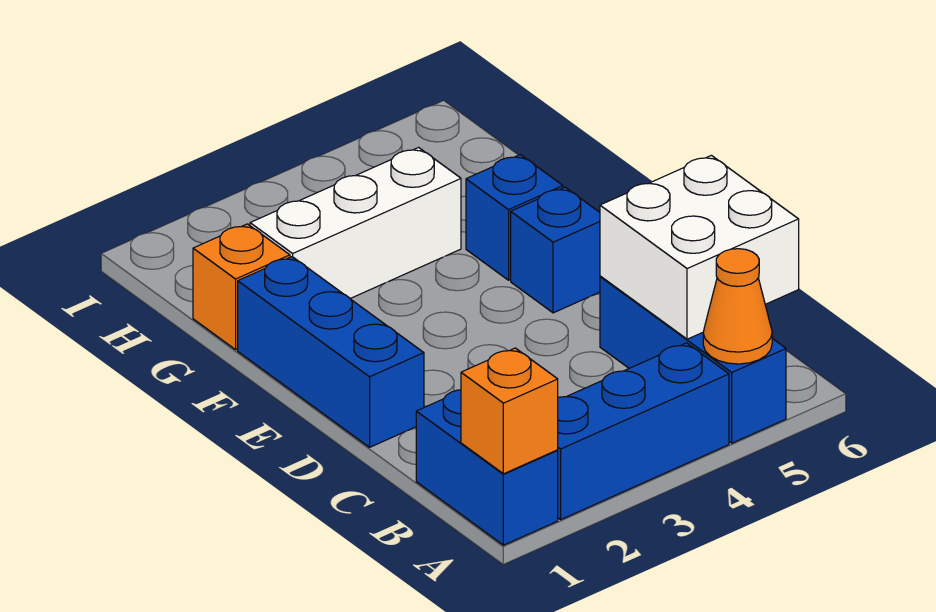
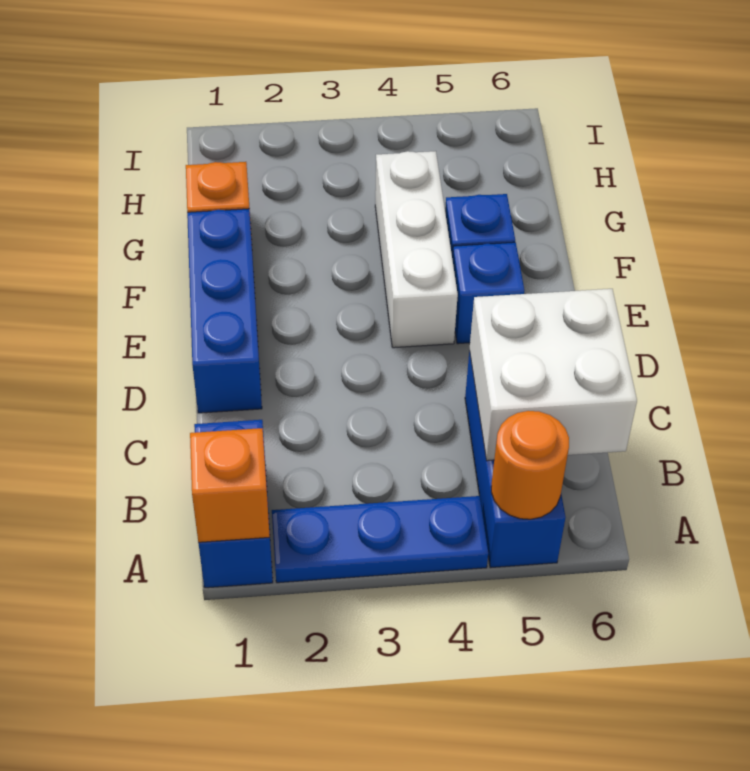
blue 1x3 brick [558,343,729,520] -> blue 1x3 plate [272,496,488,583]
orange 1x1 cone [703,249,772,364] -> orange 1x1 round brick [491,411,569,519]
white 1x3 brick [250,148,461,298] -> white 1x3 brick turned to [375,151,458,348]

